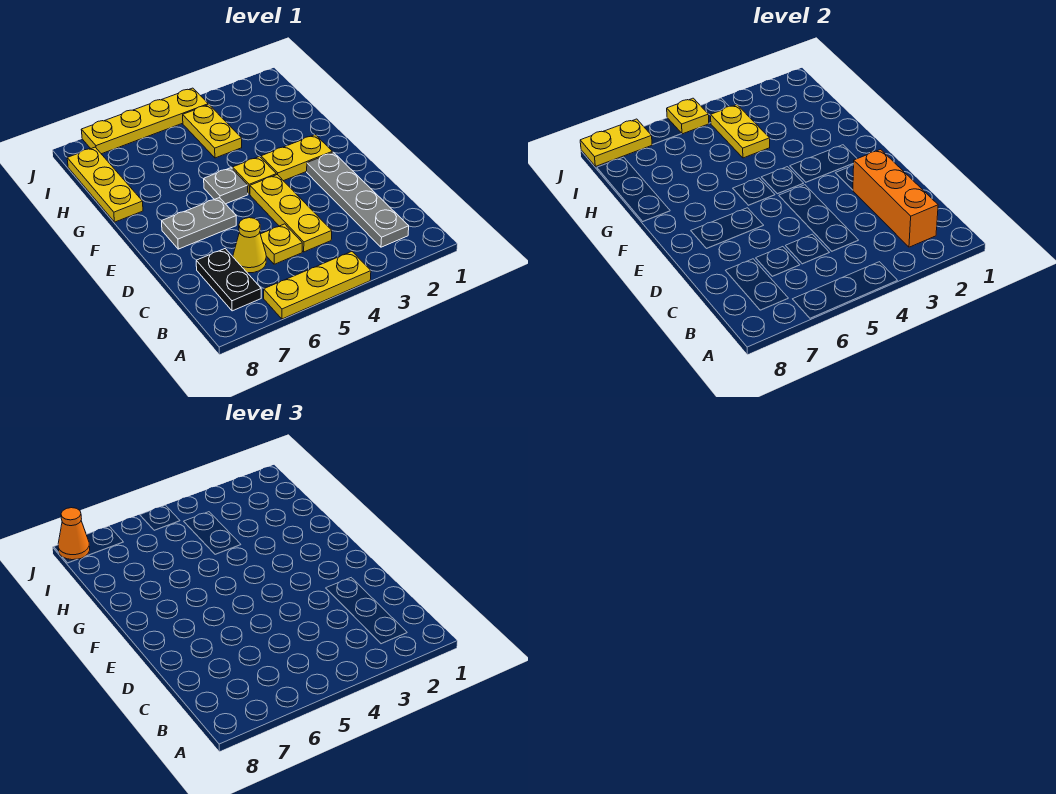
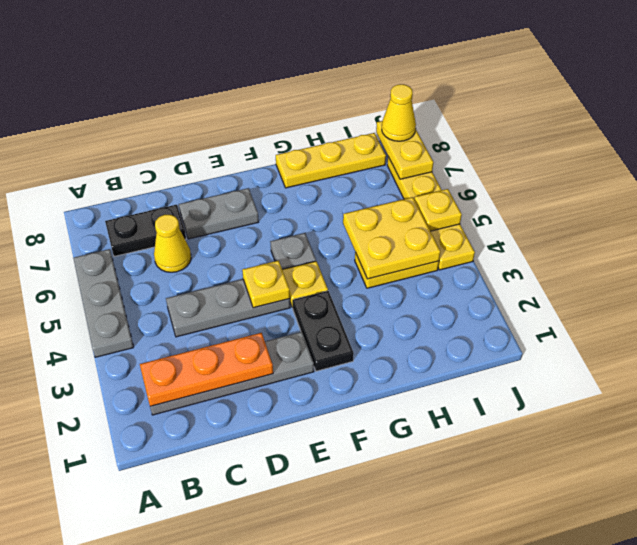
yellow 1x3 plate [264,252,371,319] -> grey 1x3 plate [73,249,134,357]
orange 1x3 brick [853,149,938,247] -> orange 1x3 plate [140,333,273,406]
yellow 1x3 plate [250,175,332,252] -> grey 1x3 plate [166,279,290,337]
yellow 1x1 plate [260,224,302,264] -> yellow 1x1 plate moved to [242,261,290,308]
grey 1x2 plate [162,198,236,249] -> grey 1x2 plate turned to [179,188,259,239]
yellow 1x2 plate [261,135,333,181] -> black 1x2 plate [292,291,354,371]
yellow 1x2 plate [711,105,770,158] -> yellow 2x2 plate [343,197,440,279]
orange 1x1 cone [58,508,90,560] -> yellow 1x1 cone [382,84,416,141]

